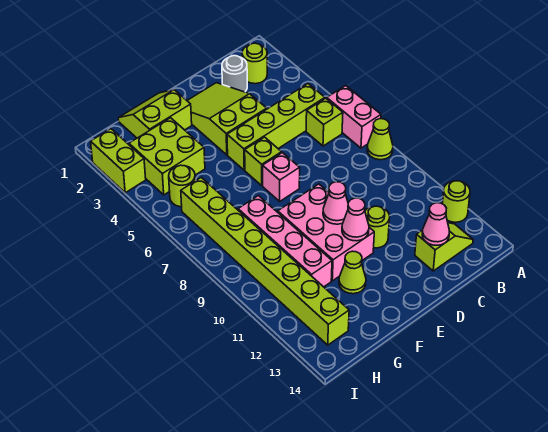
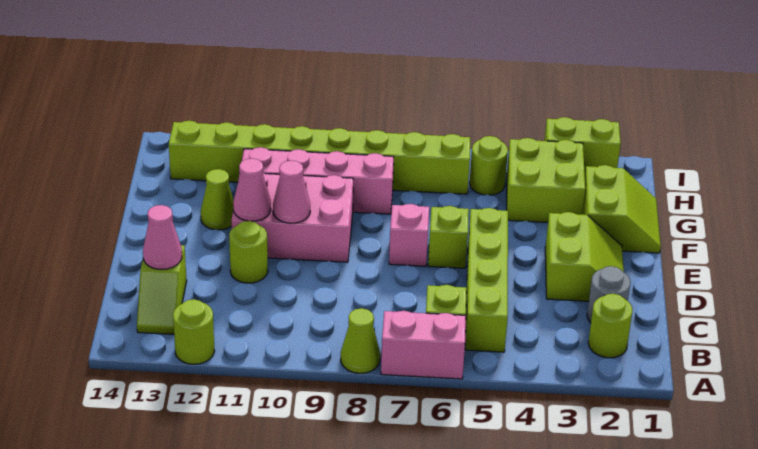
lime 2x3 slope [187,83,267,155] -> lime 2x2 slope [545,212,624,301]

